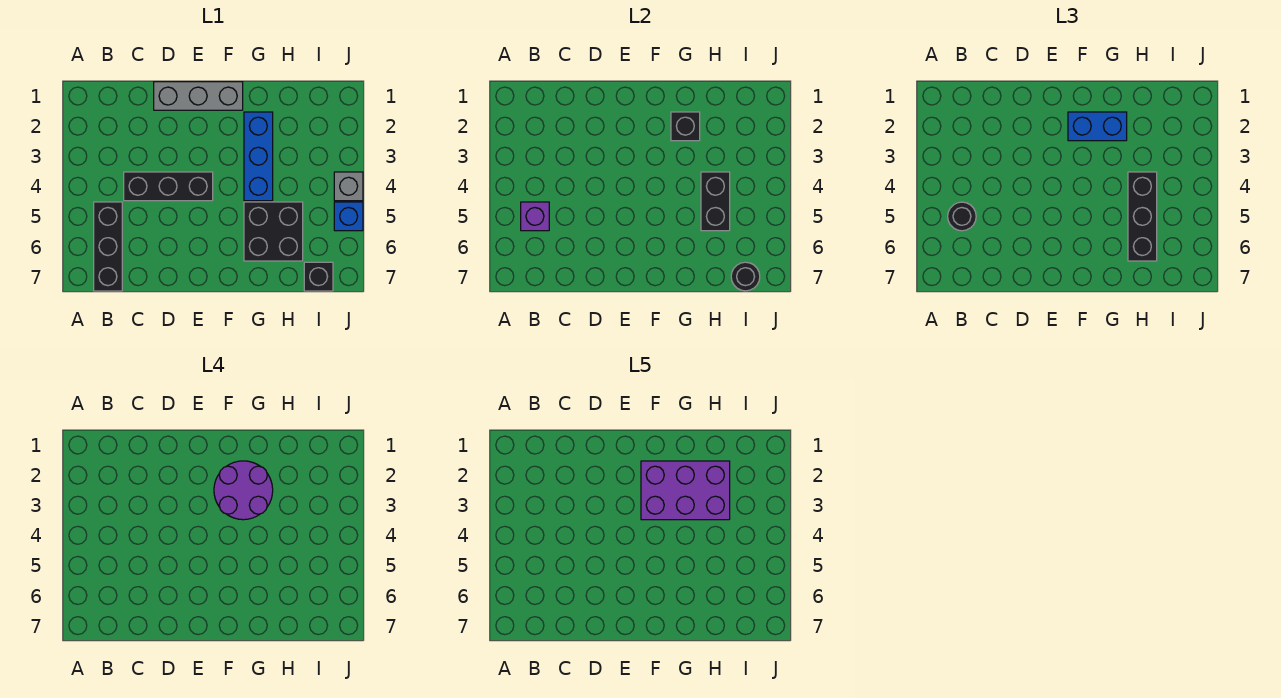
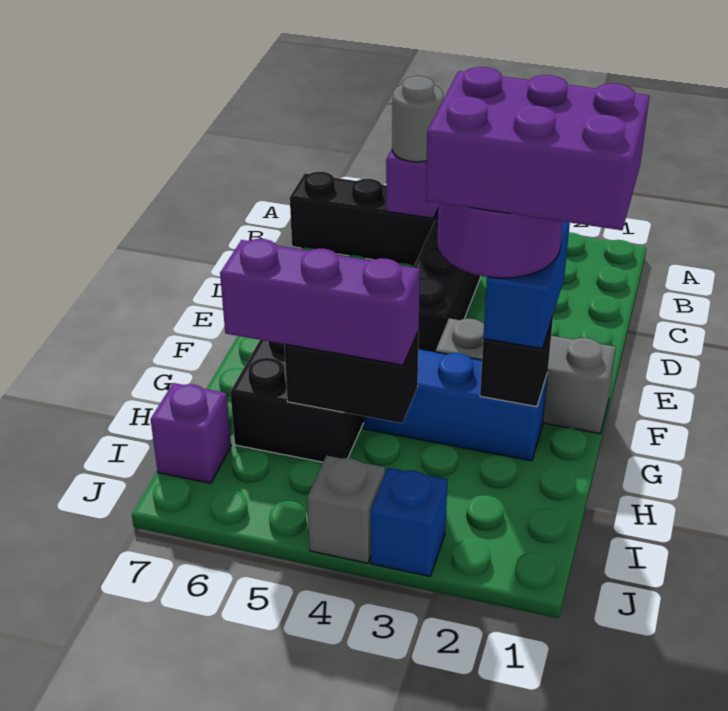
black 1x1 round brick [948,202,976,231] -> grey 1x1 round brick [392,76,443,162]
grey 1x3 brick [154,82,243,110] -> grey 1x3 brick turned to [436,318,616,434]
purple 2x3 brick [641,461,730,520] -> purple 2x3 brick turned to [426,67,649,230]
black 1x3 brick [1128,172,1157,261] -> purple 1x3 brick [220,239,420,365]
black 1x1 brick [304,262,333,291] -> purple 1x1 brick [151,383,231,483]
black 1x1 round brick [731,262,760,291] -> none
blue 1x1 brick [334,202,363,231] -> blue 1x1 brick moved to [371,468,448,576]

